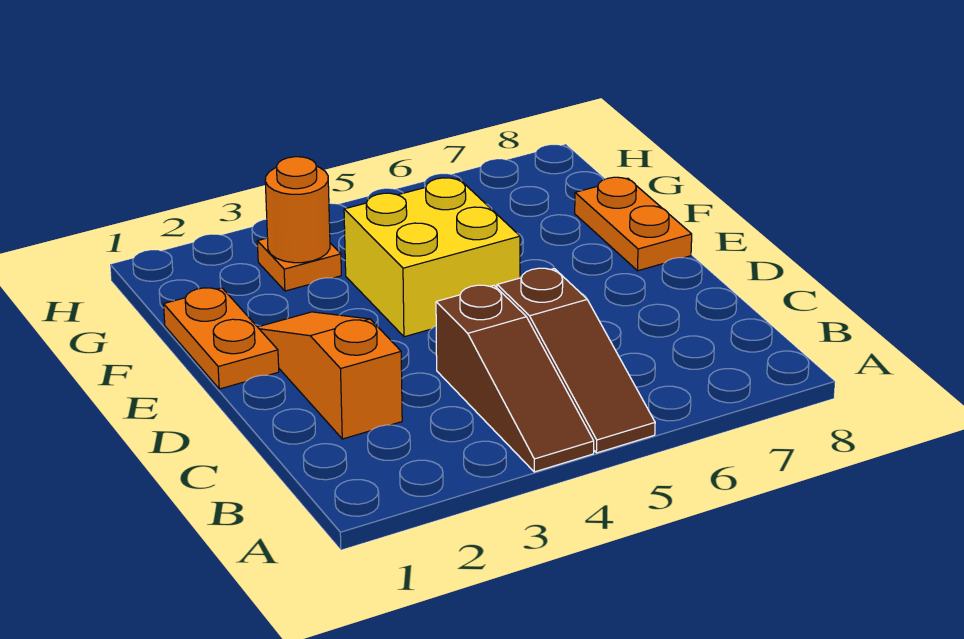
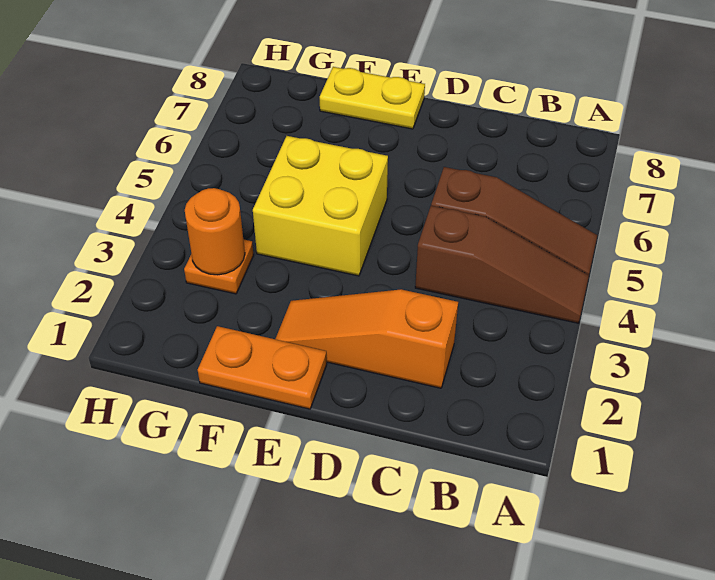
orange 1x2 plate [575,177,692,271] -> yellow 1x2 plate [320,67,425,129]

